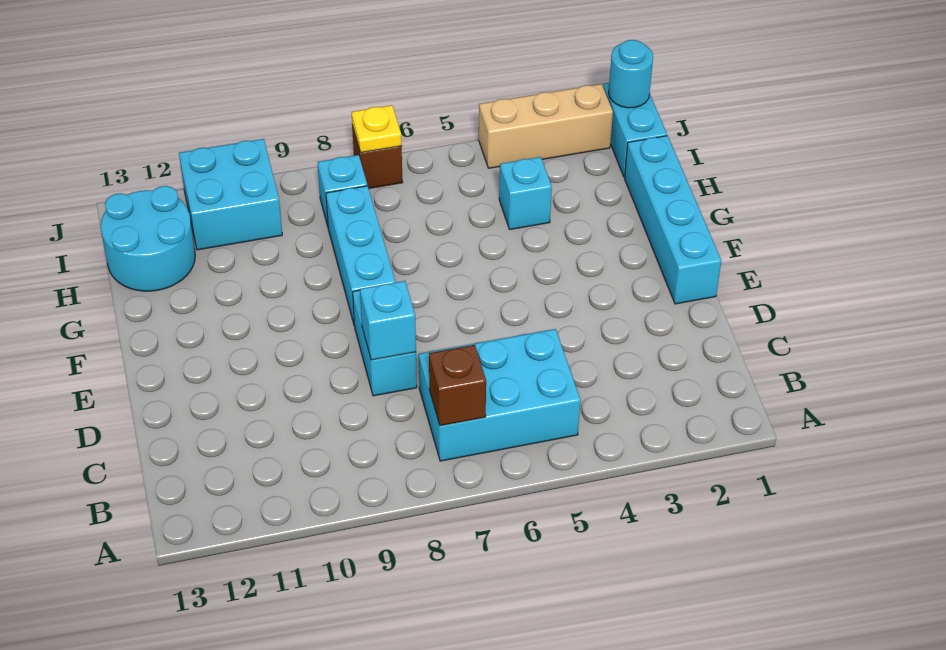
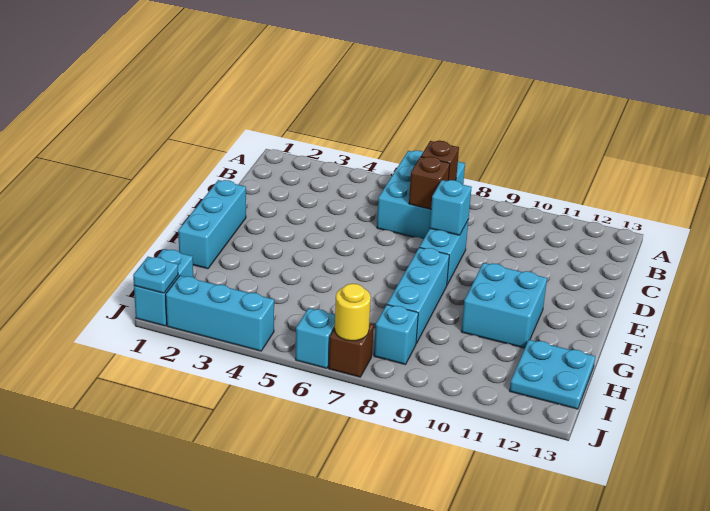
cyan 2x3 brick [419,329,580,461] -> cyan 2x3 brick turned to [377,151,465,239]
none -> brown 1x1 brick [409,157,450,209]
cyan 1x4 brick [625,136,721,304] -> cyan 1x3 brick [178,180,246,269]
cyan 1x1 brick [499,157,552,229] -> cyan 1x1 brick moved to [296,308,335,368]
cyan 2x2 round brick [101,186,195,291] -> cyan 2x2 plate [510,340,595,409]
cyan 2x2 brick [179,139,282,250] -> cyan 2x2 brick moved to [461,263,547,348]
cyan 1x1 round brick [609,40,653,108] -> cyan 1x1 plate [133,257,178,293]
tan 1x3 brick [479,84,613,168] -> cyan 1x3 brick [166,276,274,351]
yellow 1x1 plate [352,105,402,153] -> yellow 1x1 round brick [335,284,371,341]

